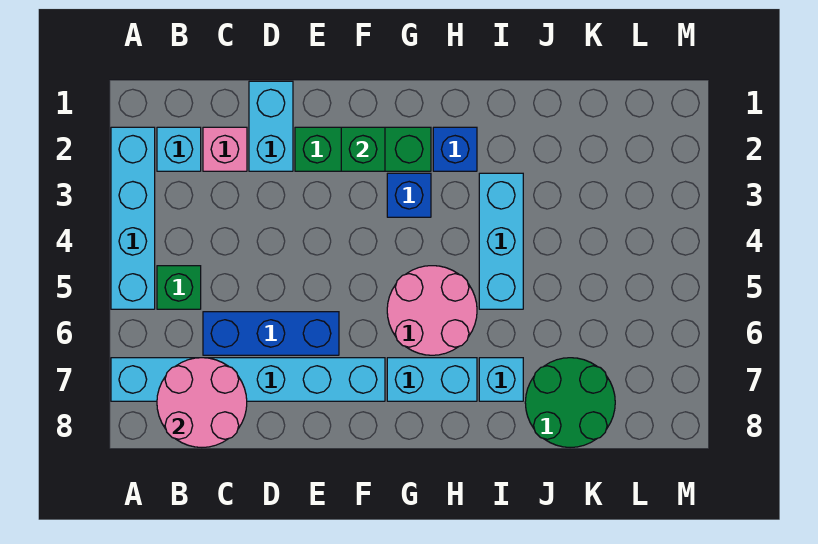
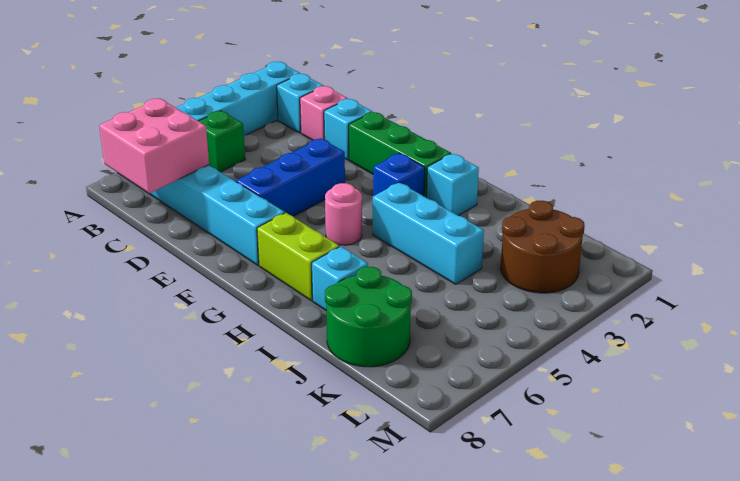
pink 2x2 round brick [157,358,247,448] -> pink 2x2 brick [99,99,209,193]
blue 1x3 brick [203,312,339,355] -> blue 1x3 brick turned to [236,138,345,216]
cyan 1x2 brick [249,81,293,171] -> cyan 1x1 brick [324,99,372,160]
green 1x1 brick [341,127,385,171] -> none
pink 2x2 round brick [387,266,477,355] -> pink 1x1 round brick [325,183,362,245]
cyan 1x2 brick [387,358,477,401] -> lime 1x2 brick [257,213,339,301]
blue 1x1 brick [433,127,477,171] -> cyan 1x1 brick [427,154,479,216]
cyan 1x3 brick [479,173,523,309] -> cyan 1x3 brick turned to [373,183,484,284]
none -> brown 2x2 round brick [501,201,585,293]

